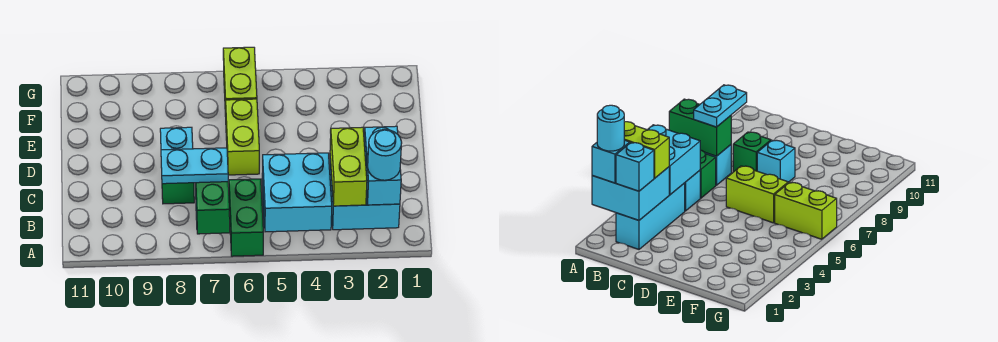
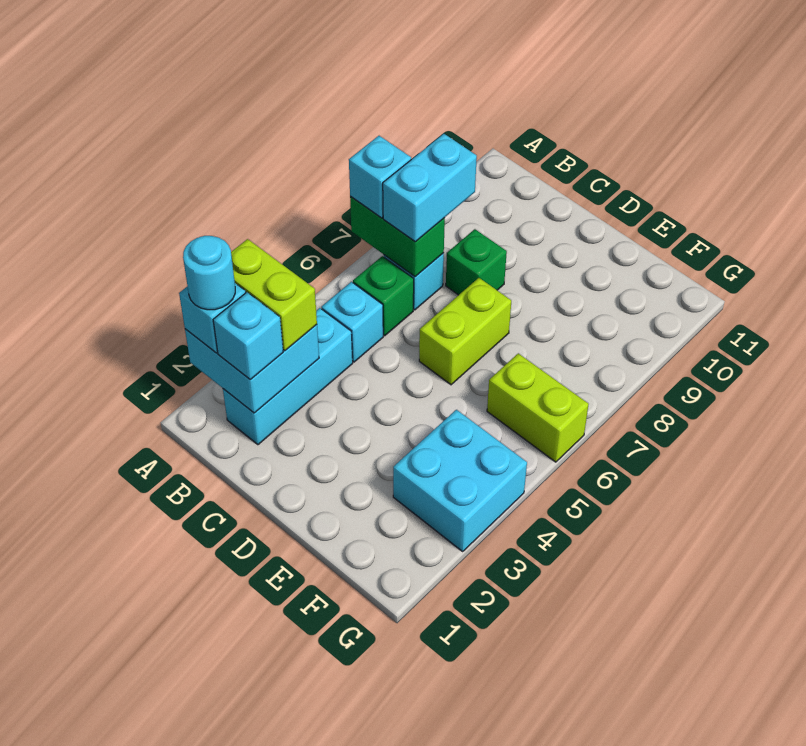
cyan 2x2 brick [262,153,332,232] -> cyan 2x2 brick moved to [393,410,527,551]
green 1x2 brick [229,179,263,256] -> green 1x1 brick [353,256,414,336]
cyan 1x2 plate [161,148,228,184] -> cyan 1x2 brick [383,134,477,242]
lime 1x2 brick [226,99,259,175] -> lime 1x2 brick turned to [419,278,511,385]
cyan 1x1 brick [160,127,193,150] -> cyan 1x1 brick moved to [349,136,411,218]

